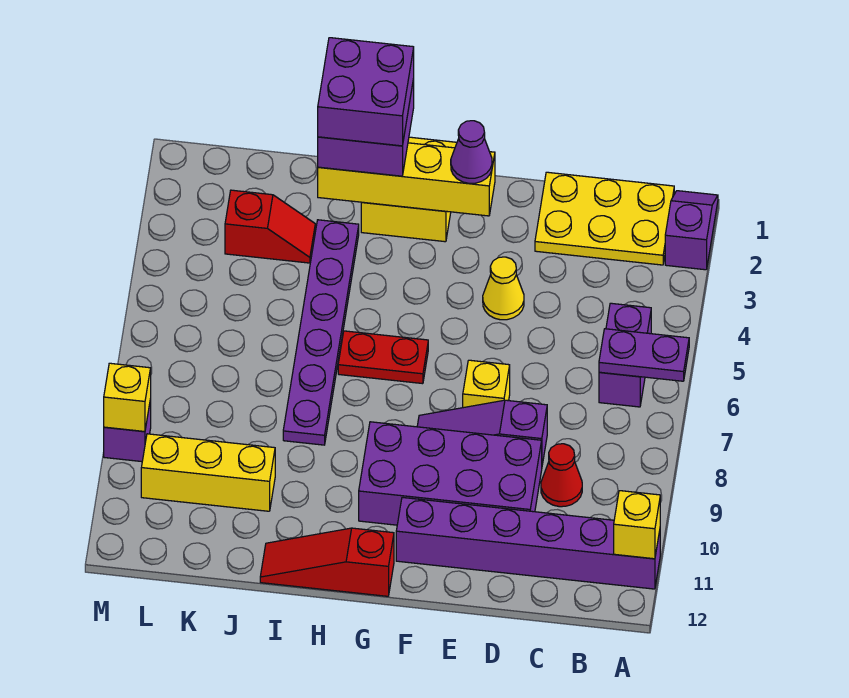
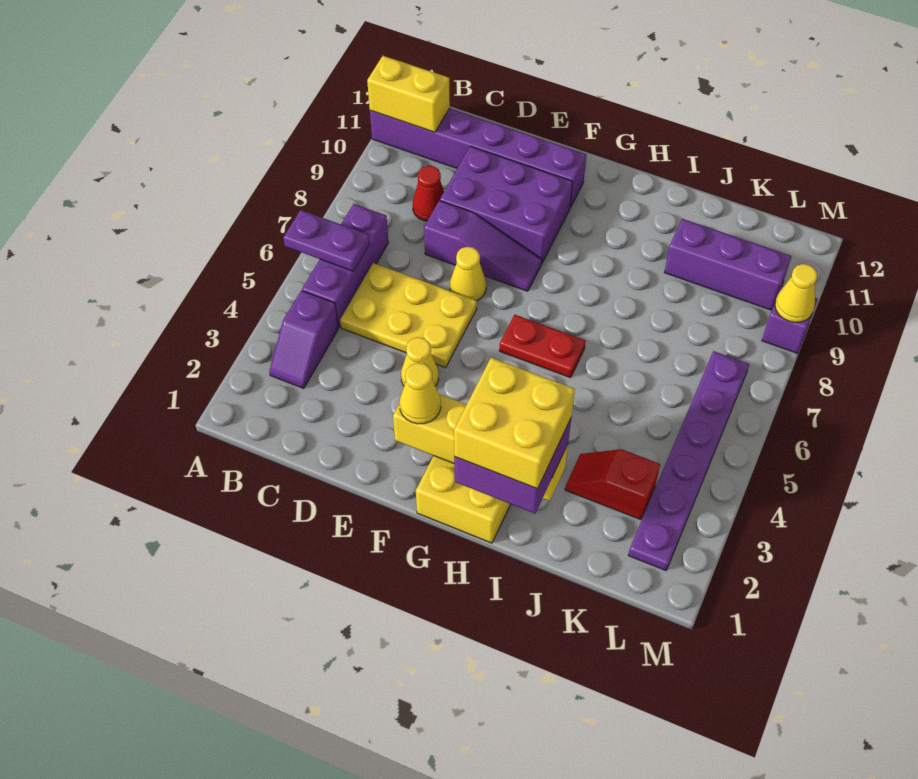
purple 1x2 slope [665,191,718,270] -> purple 1x2 slope moved to [269,291,338,389]
yellow 1x1 brick [614,491,660,559] -> yellow 1x2 brick [367,56,450,132]
yellow 2x3 plate [535,172,674,265] -> yellow 2x3 plate moved to [340,263,477,368]
purple 1x2 brick [599,303,651,407] -> purple 1x3 brick [302,204,388,327]
purple 2x4 brick [359,422,542,525] -> purple 2x3 brick [440,146,573,263]
yellow 1x1 brick [463,360,510,408] -> yellow 1x1 cone [450,247,486,301]
purple 1x1 cone [451,121,492,183] -> yellow 1x1 cone [400,363,441,424]
red 1x3 slope [260,528,394,596] -> none
purple 2x2 brick [318,38,414,146] -> yellow 2x2 brick [454,358,575,489]
purple 1x6 plate [283,220,359,445] -> purple 1x6 plate moved to [628,351,749,570]
yellow 1x3 brick [141,434,275,511] -> purple 1x3 brick [664,219,792,310]
yellow 1x1 brick [104,363,151,432] -> yellow 1x1 cone [775,264,817,322]

